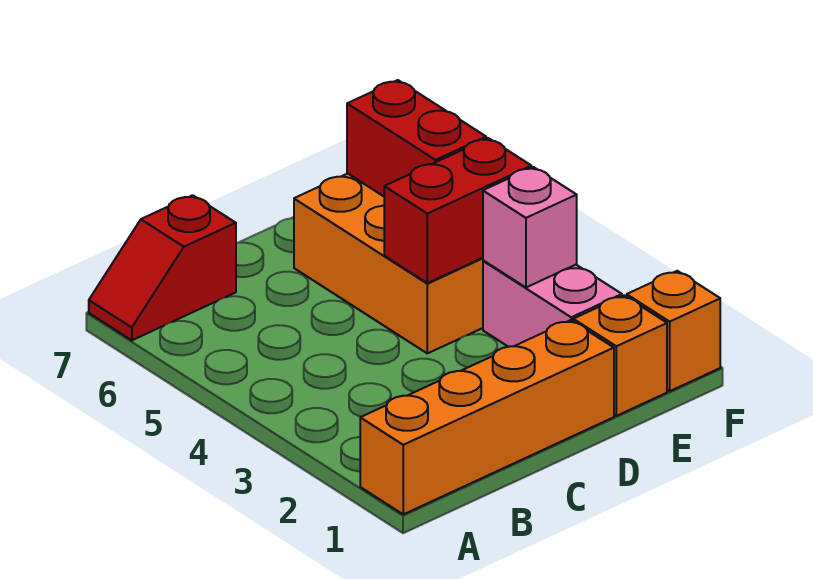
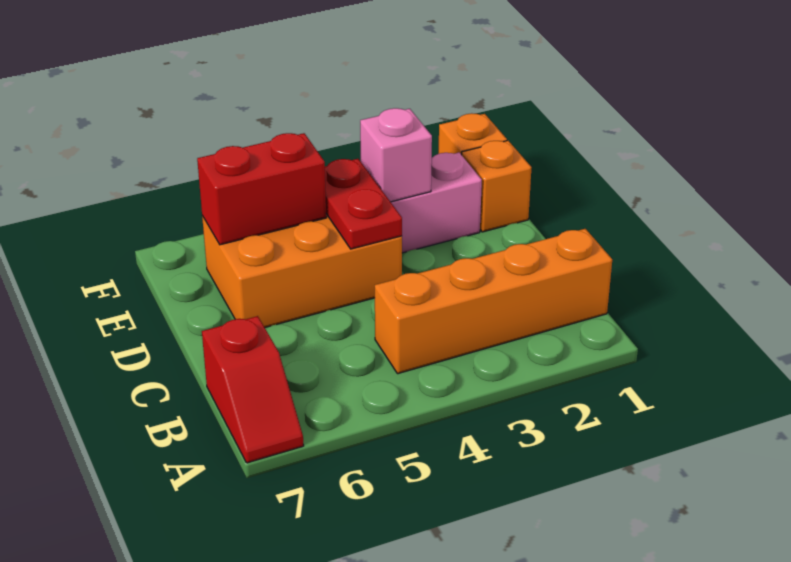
orange 1x4 brick [360,320,614,514] -> orange 1x4 brick turned to [375,229,612,374]
red 1x2 brick [384,138,531,283] -> red 1x2 plate [325,159,402,249]

